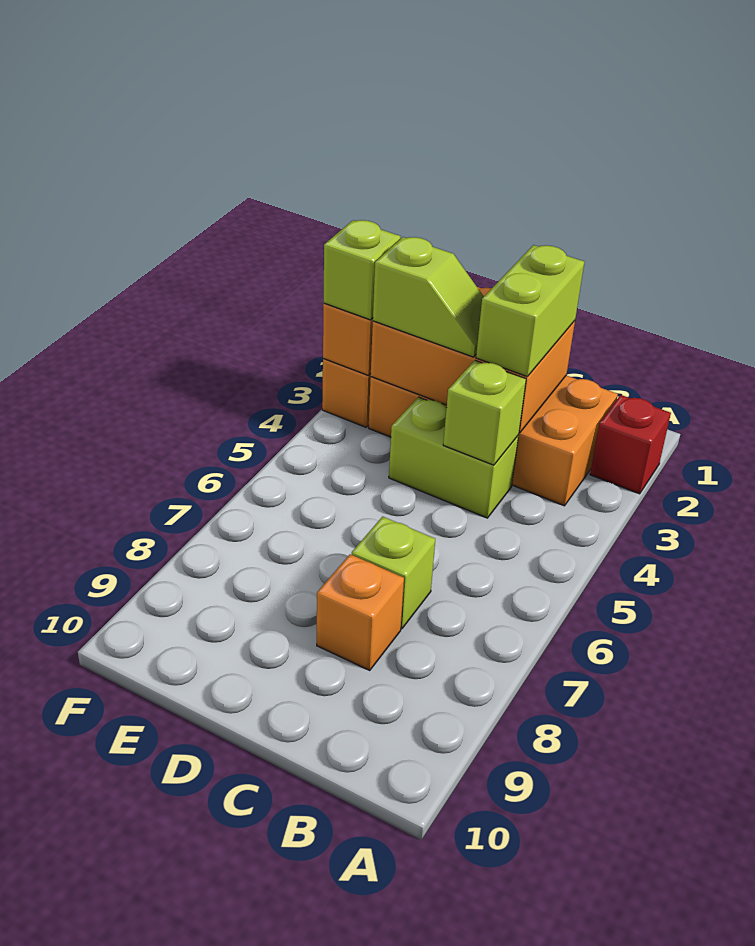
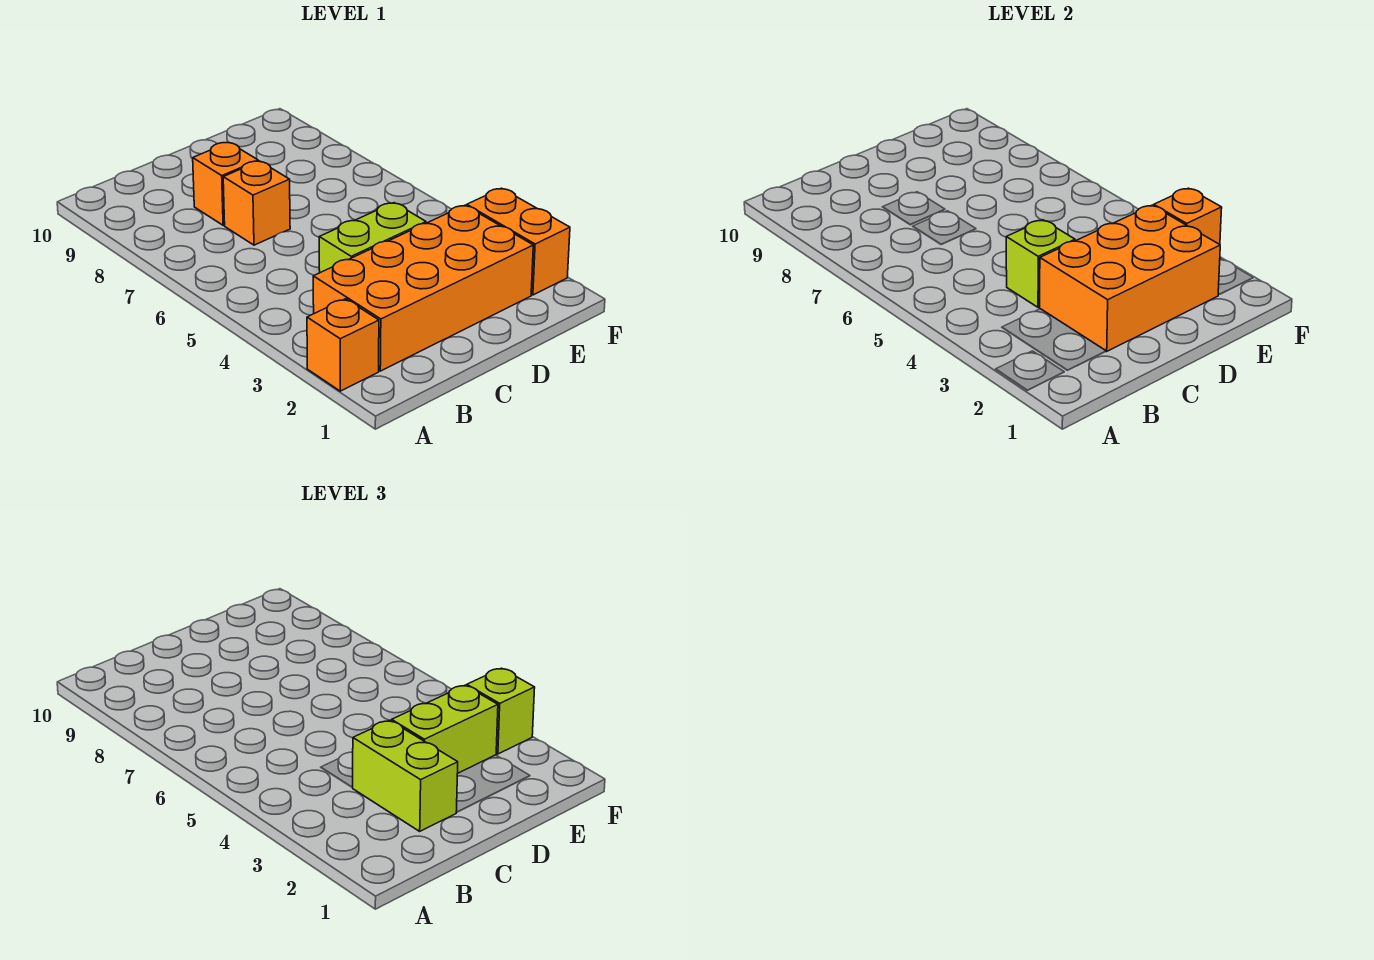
red 1x1 brick [590,395,671,494] -> orange 1x1 brick [307,299,379,391]
lime 1x1 brick [352,517,435,629] -> orange 1x1 brick [223,161,290,245]
lime 1x2 slope [373,237,484,357] -> lime 1x2 brick [392,685,498,773]

